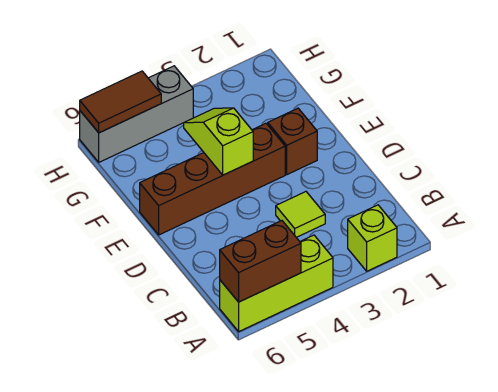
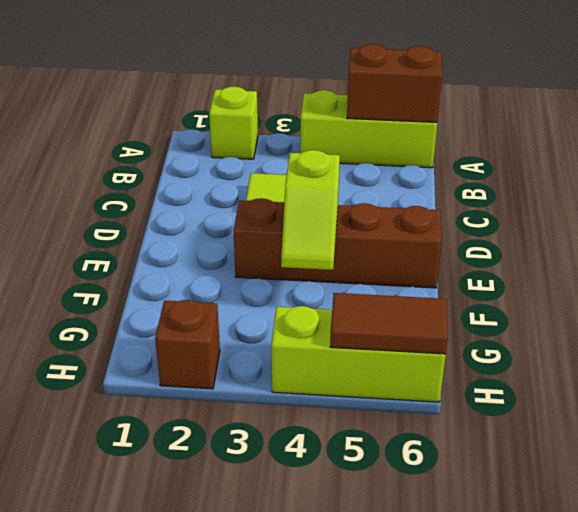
brown 1x1 brick [268,108,317,175] -> brown 1x1 brick moved to [155,300,220,389]
grey 1x3 brick [80,66,193,162] -> lime 1x3 brick [271,306,446,402]

